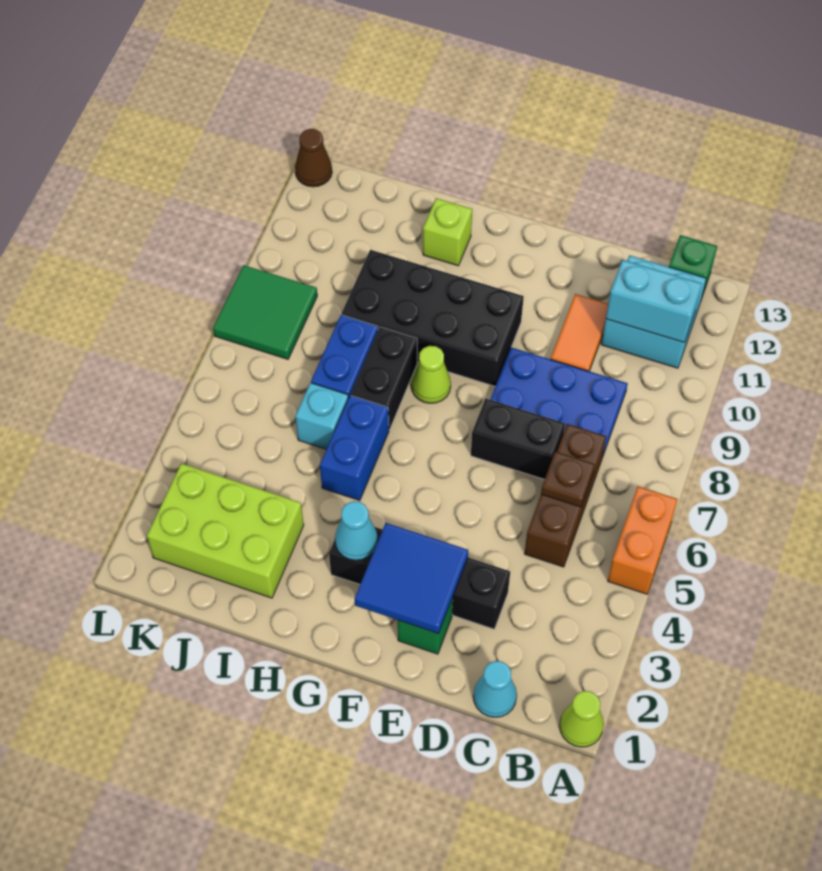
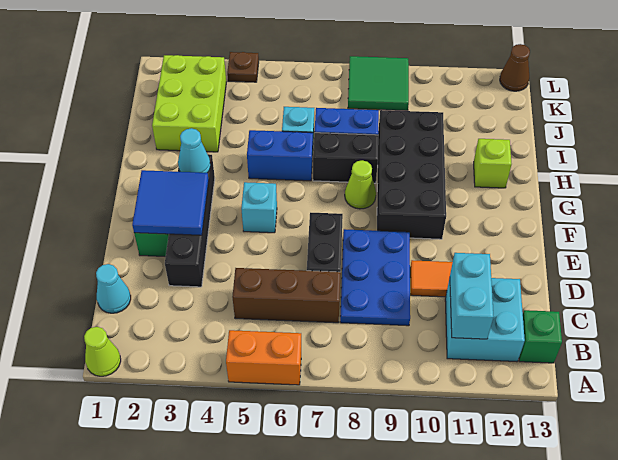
brown 1x1 plate [541,452,595,507] -> brown 1x1 plate moved to [227,52,259,82]
none -> cyan 1x1 brick [241,182,277,233]

